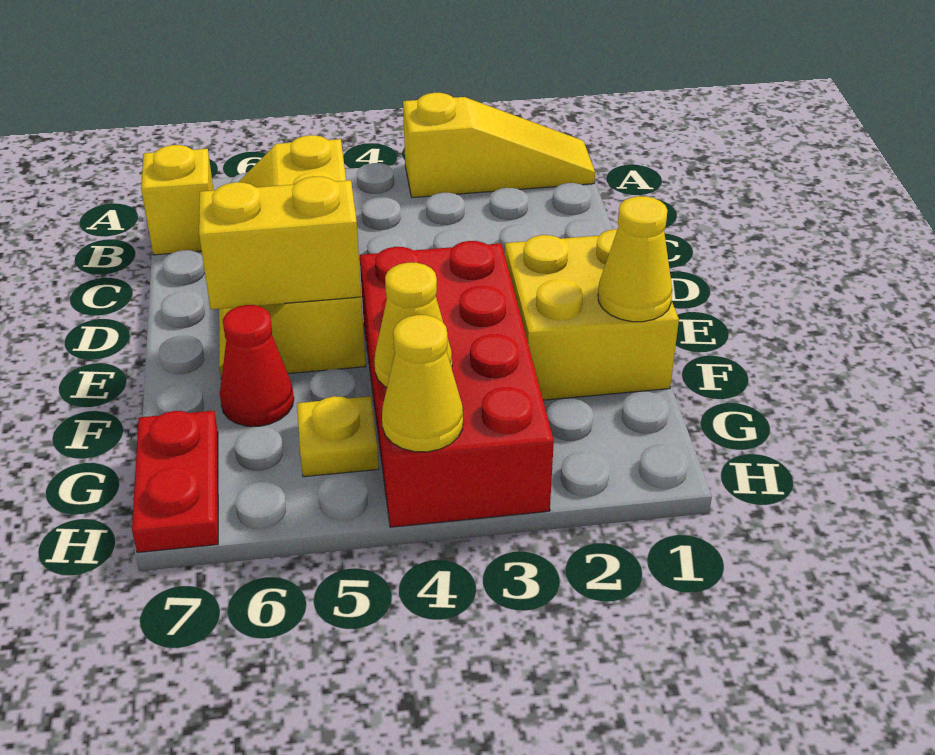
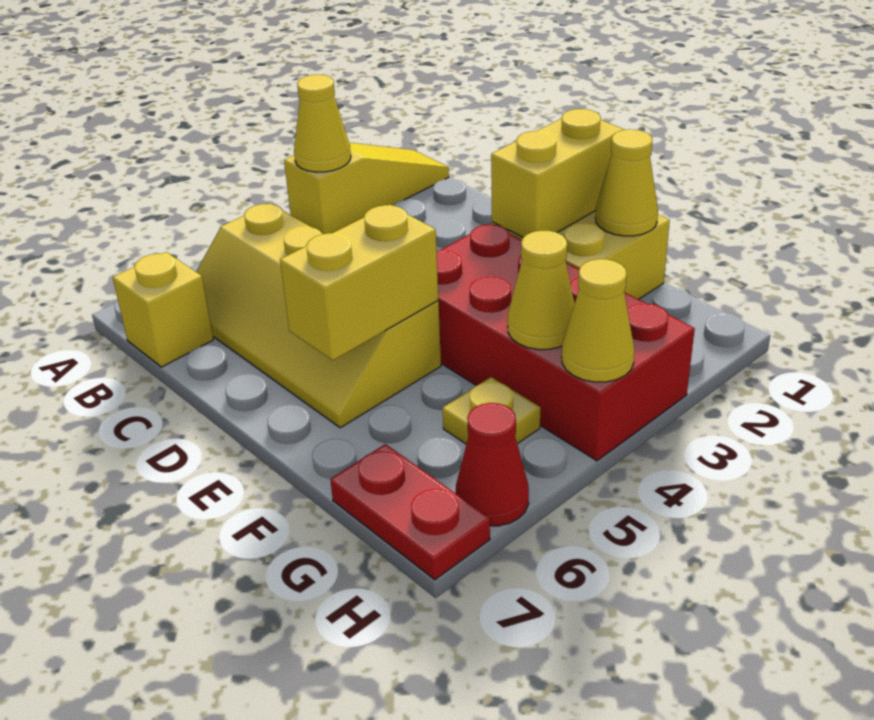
none -> yellow 1x1 cone [294,75,351,172]
none -> yellow 1x2 brick [491,109,624,237]
red 1x1 cone [220,305,294,426] -> red 1x1 cone moved to [456,403,529,526]

